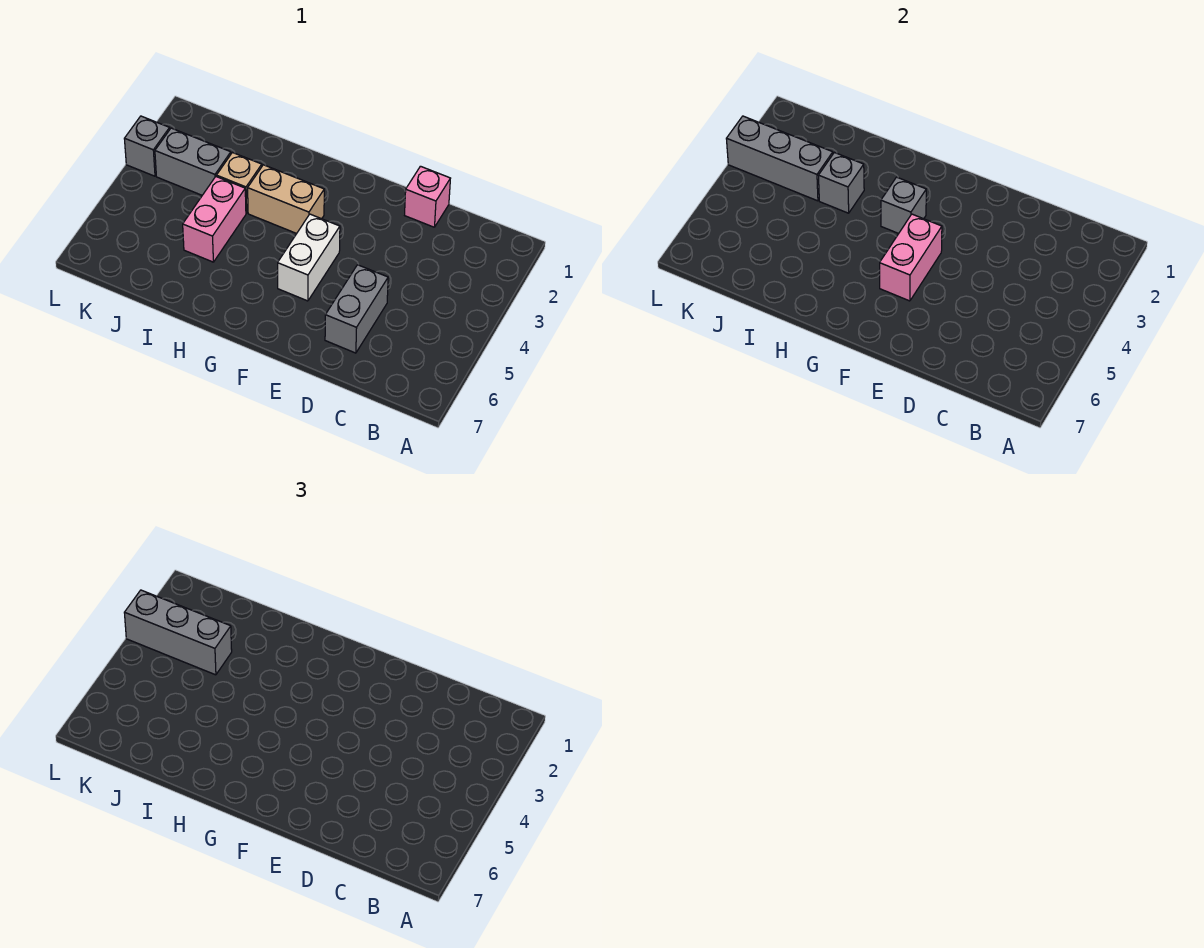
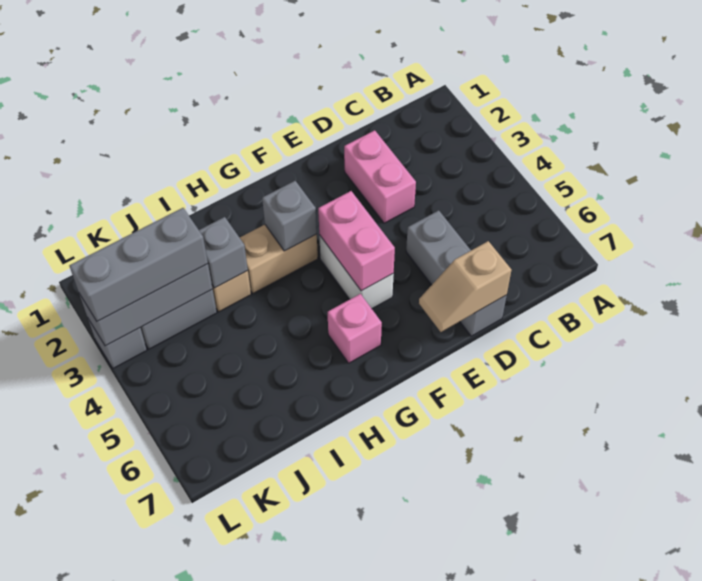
pink 1x1 brick [405,166,450,227] -> pink 1x1 brick moved to [328,294,382,363]
grey 1x2 brick [325,265,388,353] -> grey 1x3 brick [406,210,507,336]
none -> tan 1x2 slope [419,241,511,332]
pink 1x2 brick [183,177,246,262] -> pink 1x2 brick moved to [344,130,416,223]

